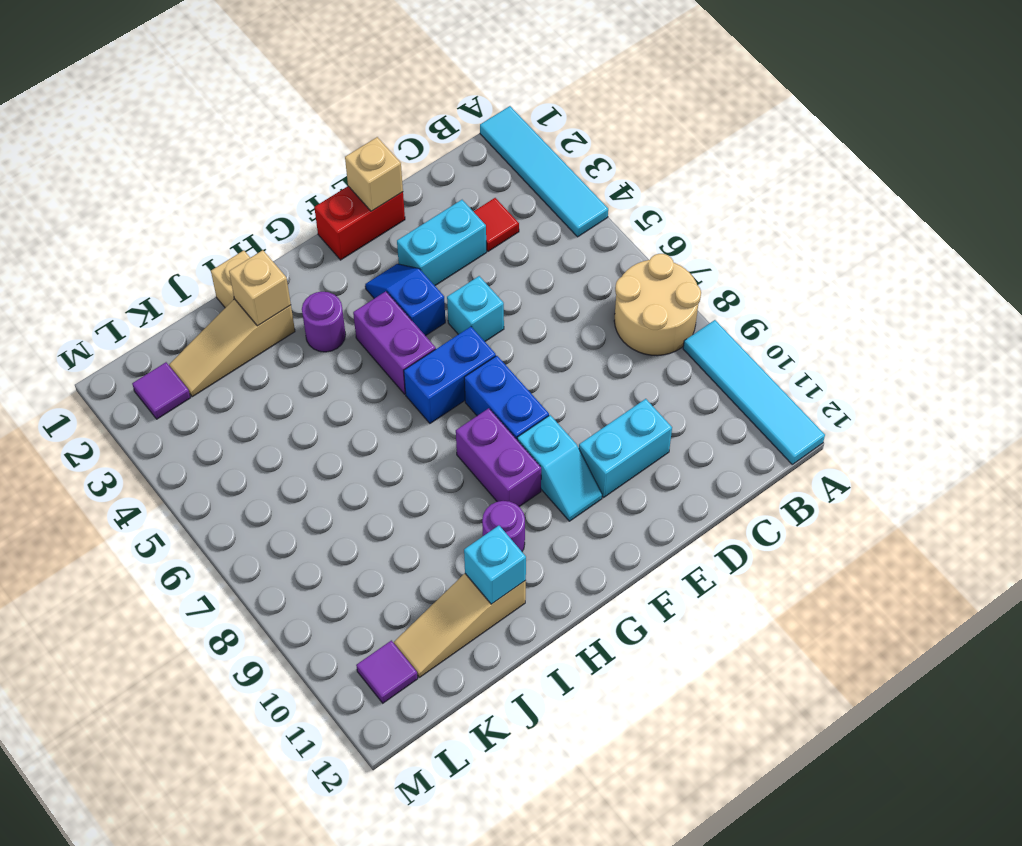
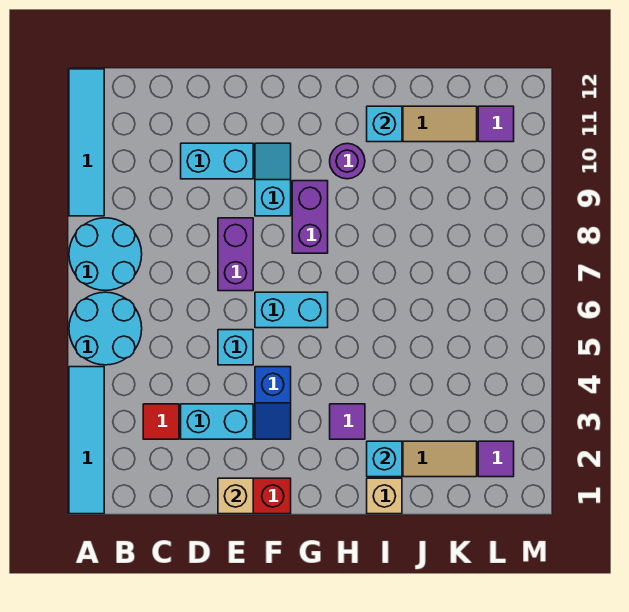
none -> cyan 2x2 round brick [69,292,142,365]
tan 2x2 round brick [614,254,701,356] -> cyan 2x2 round brick [69,218,142,291]
blue 1x2 brick [404,327,496,423] -> cyan 1x2 brick [255,292,328,328]
blue 1x2 brick [464,356,549,439] -> none
purple 1x2 brick [353,291,436,394] -> purple 1x2 brick moved to [218,218,253,291]
purple 1x1 round brick [302,292,346,352] -> purple 1x1 tile [330,404,365,439]
tan 1x1 brick [229,250,291,326] -> cyan 1x1 brick [367,441,402,477]

